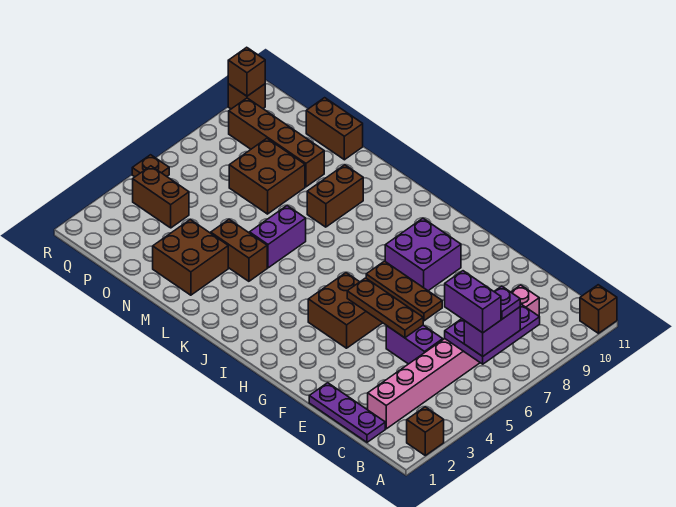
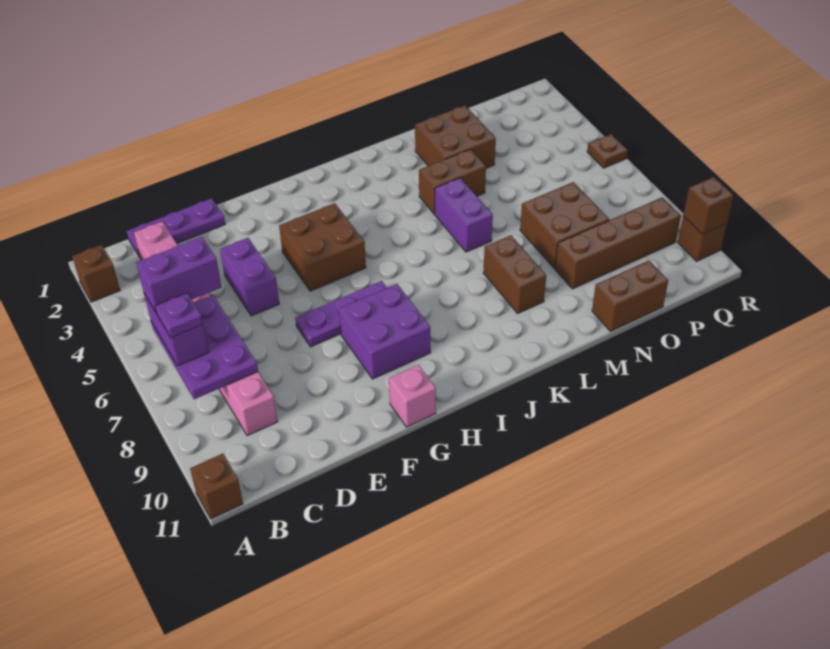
purple 1x2 brick [386,325,443,364] -> purple 1x2 brick turned to [220,238,279,316]
brown 1x3 plate [347,278,423,338] -> none
brown 1x3 plate [366,261,442,321] -> purple 1x3 plate [295,281,387,347]
none -> pink 1x1 brick [389,365,436,427]
brown 1x2 brick [133,166,189,228] -> none

